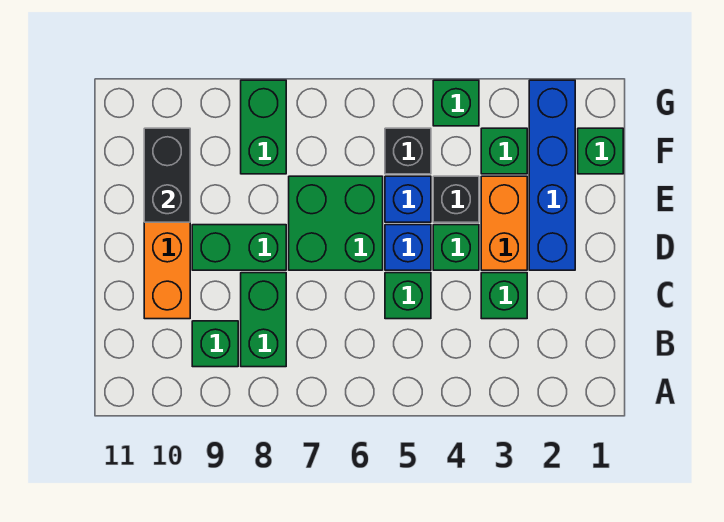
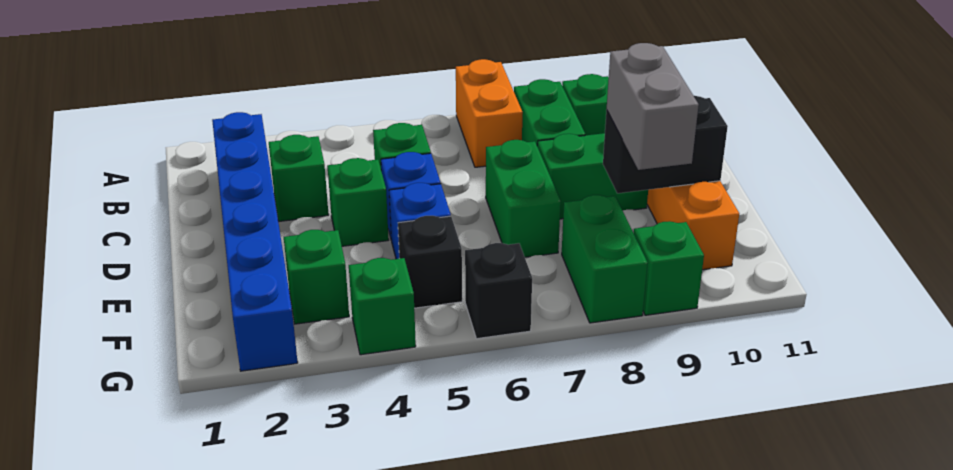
blue 1x4 brick [529,80,575,270] -> blue 1x6 brick [212,112,298,371]
orange 1x2 brick [481,176,527,270] -> orange 1x2 brick moved to [456,59,523,167]
green 2x2 brick [289,176,383,270] -> green 1x2 brick [486,140,561,257]
black 1x1 brick [433,176,479,222] -> black 1x1 brick moved to [465,243,532,339]
none -> grey 1x2 brick [607,43,699,170]
black 1x2 brick [144,128,190,222] -> black 1x2 brick turned to [603,96,728,193]
green 1x1 brick [578,128,623,174] -> green 1x1 brick moved to [634,221,704,315]

